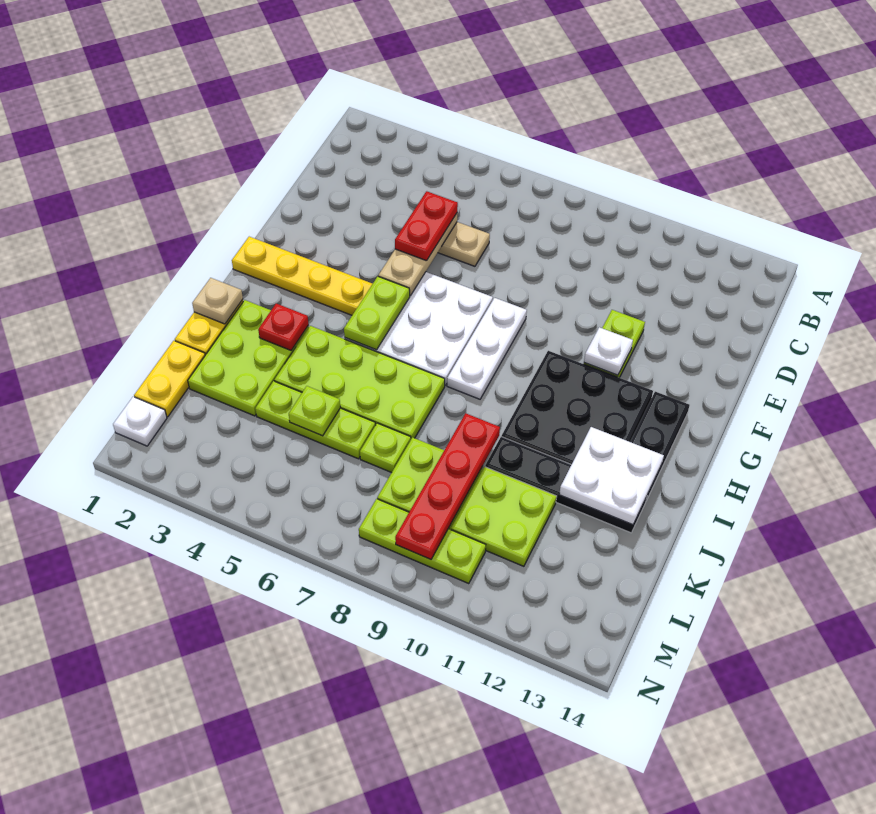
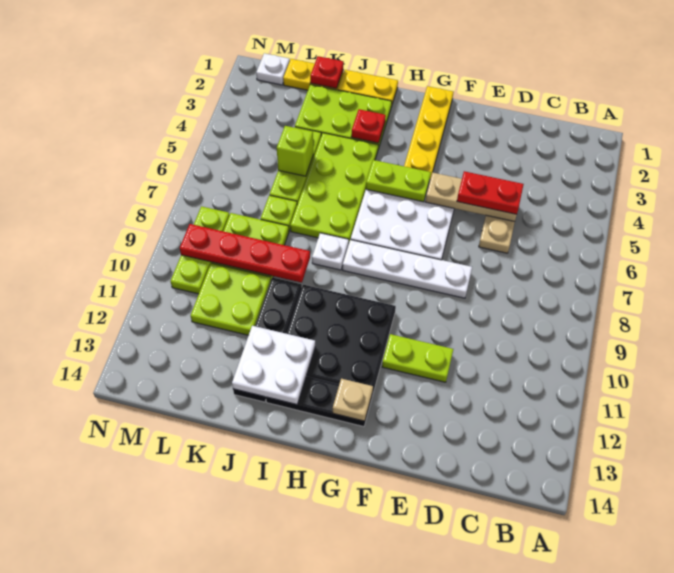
white 1x3 plate [447,298,527,399] -> white 1x4 plate [343,240,472,298]
white 1x1 plate [584,327,633,375] -> white 1x1 plate moved to [312,233,349,270]
tan 1x1 plate [192,278,243,324] -> tan 1x1 plate moved to [333,379,373,421]
none -> red 1x1 plate [310,56,344,88]
lime 1x1 plate [289,386,340,436] -> lime 1x1 brick [277,126,313,176]

